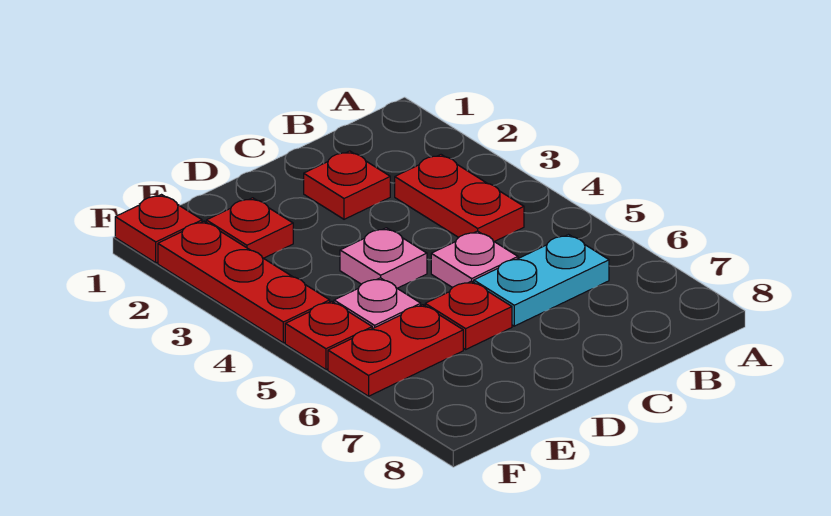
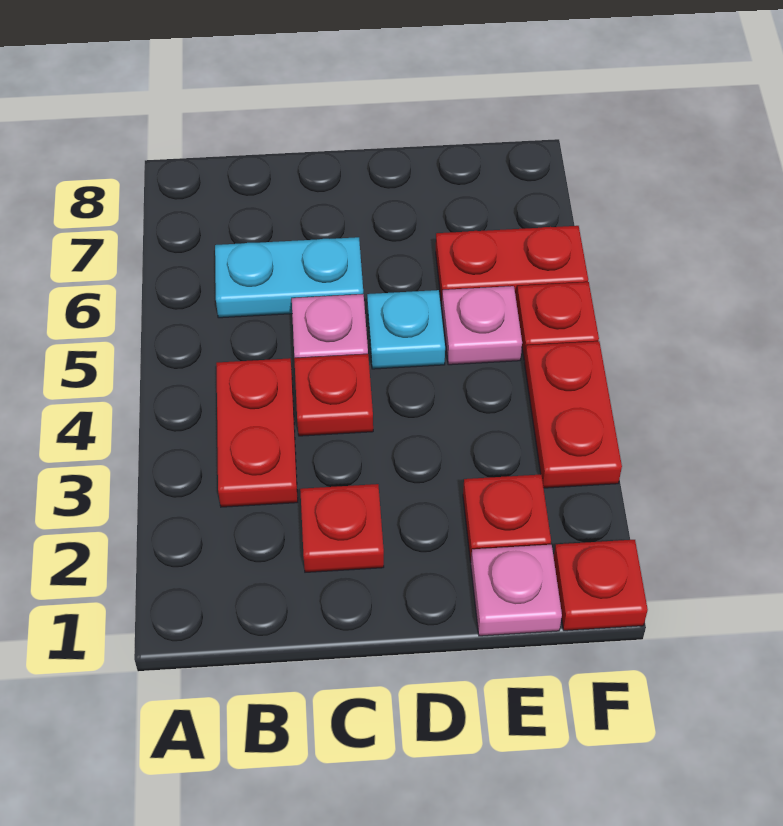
pink 1x1 plate [340,228,427,288] -> pink 1x1 plate moved to [471,545,562,636]
none -> cyan 1x1 plate [367,290,445,369]
red 1x1 plate [425,281,512,349] -> red 1x1 plate moved to [294,354,373,436]
red 1x3 plate [158,221,330,343] -> red 1x2 plate [524,341,622,488]

